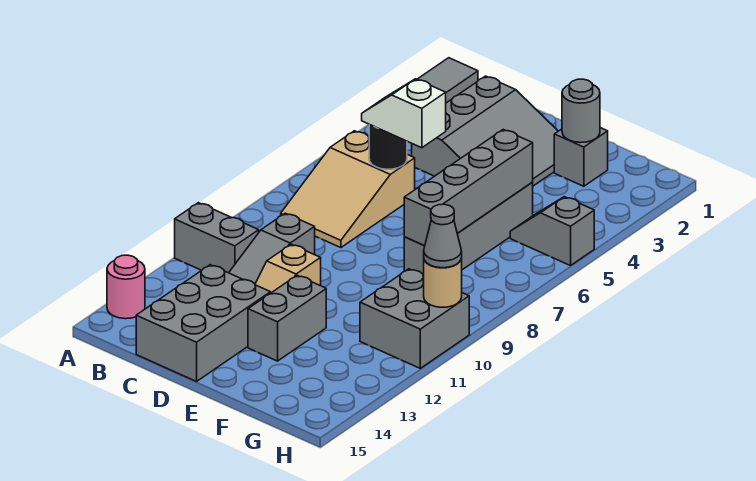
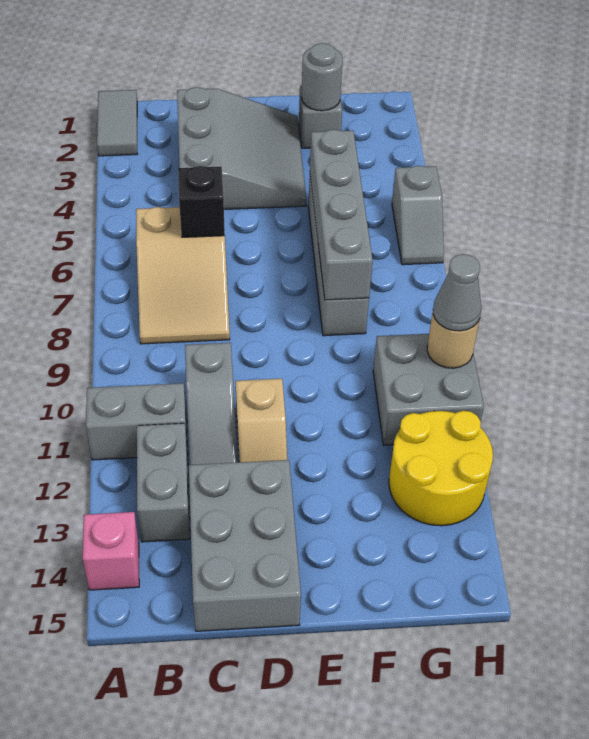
pink 1x1 round brick [107,255,145,319] -> pink 1x1 brick [83,512,139,590]
black 1x1 round brick [369,125,407,169] -> black 1x1 brick [178,166,225,237]
white 1x2 slope [362,79,446,148] -> none
grey 1x2 brick [248,275,326,361] -> grey 1x2 brick moved to [137,423,190,542]
grey 1x2 slope [510,197,594,266] -> grey 1x2 slope turned to [392,166,444,265]
none -> yellow 2x2 round brick [389,411,493,526]

